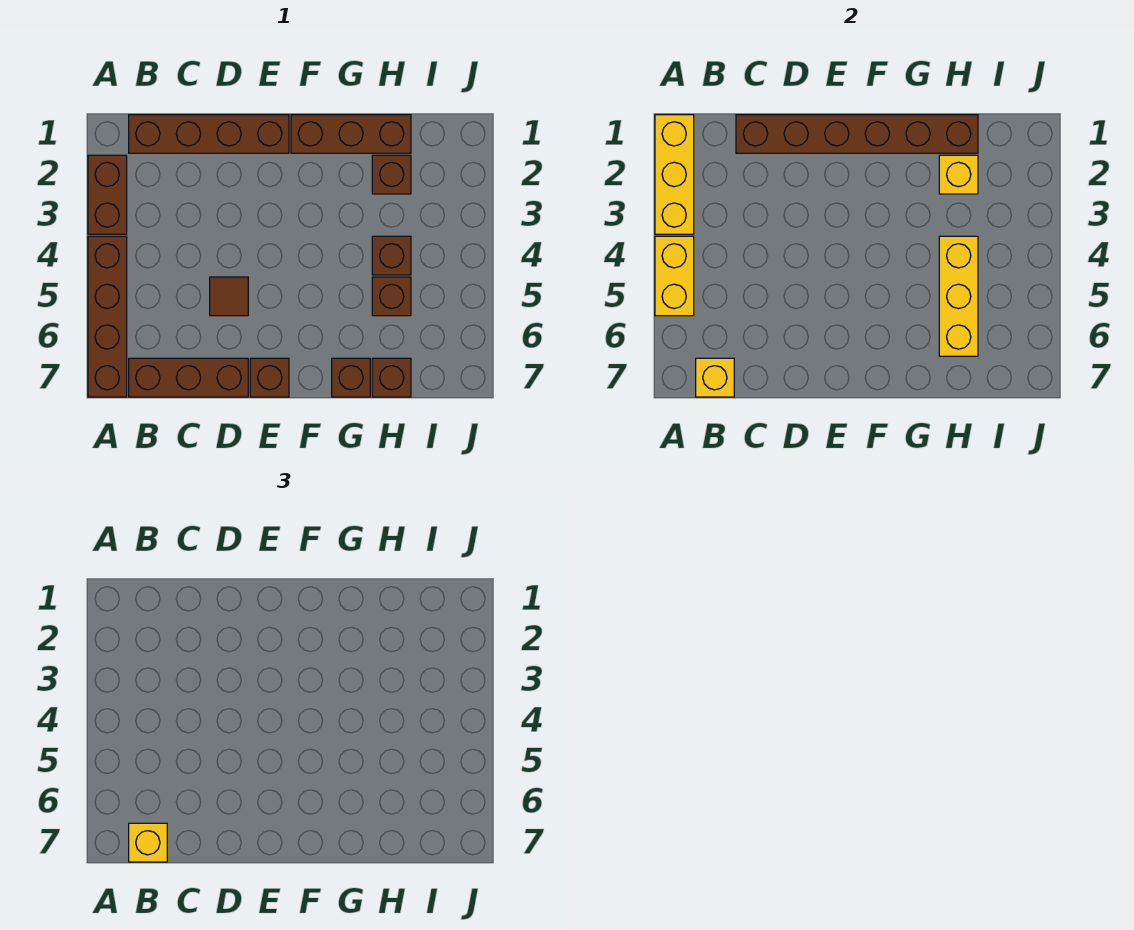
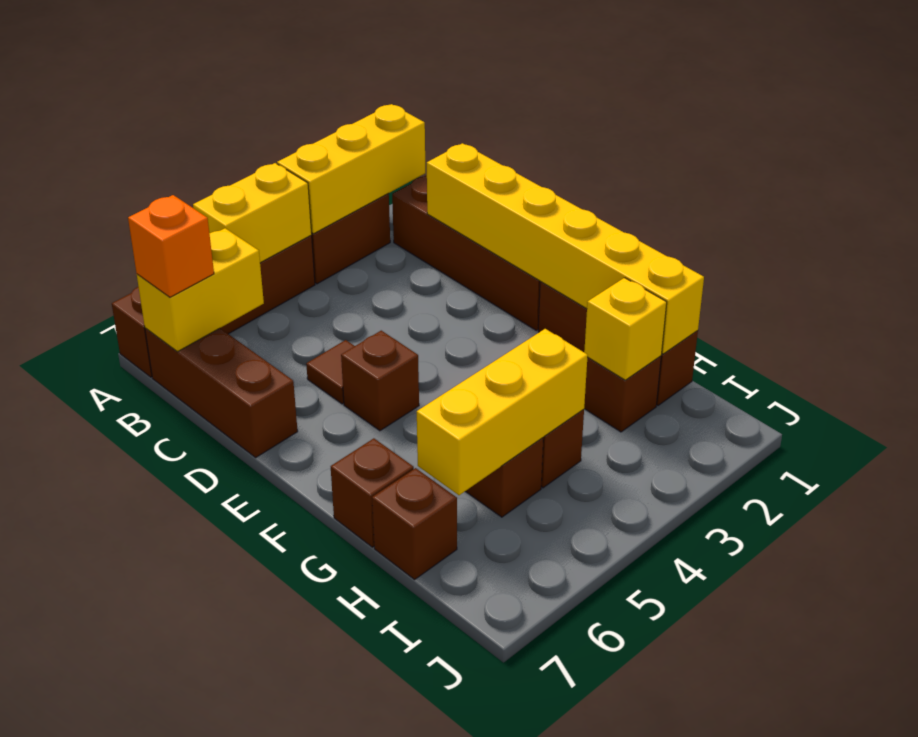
yellow 1x1 brick [696,358,734,397] -> yellow 1x2 brick [137,228,264,352]
yellow 1x1 brick [129,823,167,862] -> orange 1x1 brick [128,195,214,297]
brown 1x6 brick [736,115,978,153] -> yellow 1x6 brick [427,143,704,354]
brown 1x1 brick [250,358,289,397] -> brown 1x1 brick moved to [341,331,419,431]

